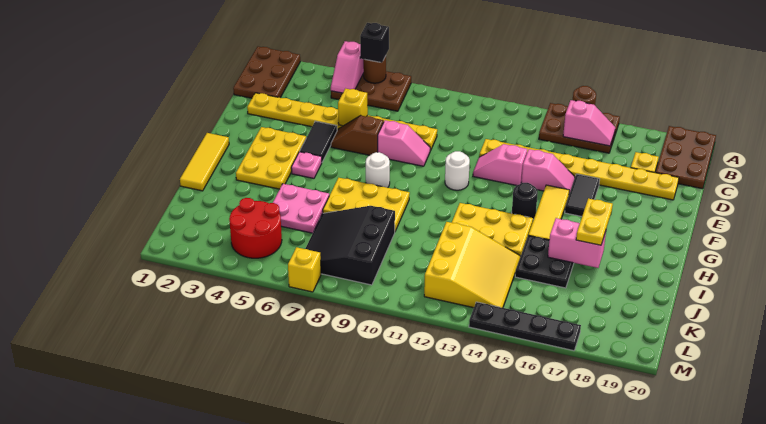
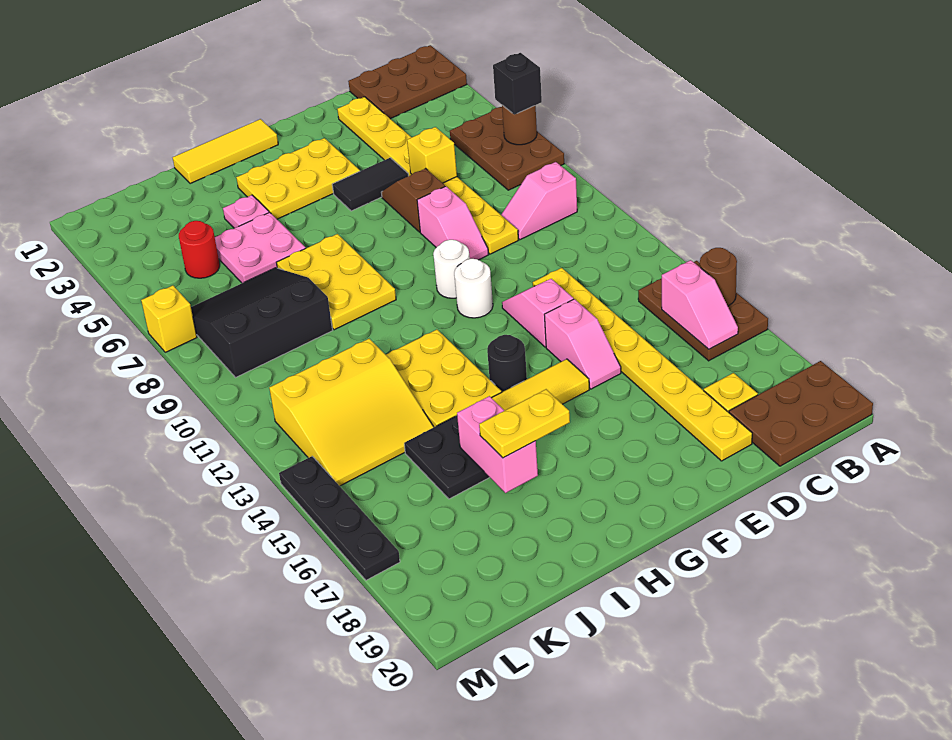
pink 1x2 slope [331,41,364,93] -> pink 1x2 slope moved to [501,162,577,240]
black 1x2 tile [565,174,600,217] -> none
pink 1x1 plate [291,152,322,178] -> pink 1x1 plate moved to [223,195,269,228]
white 1x1 round brick [366,152,390,188] -> white 1x1 round brick moved to [433,240,470,298]
red 2x2 round brick [229,198,282,258] -> red 1x1 round brick [179,221,220,278]

